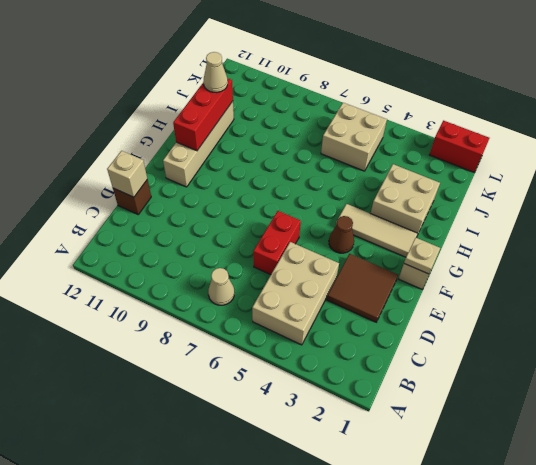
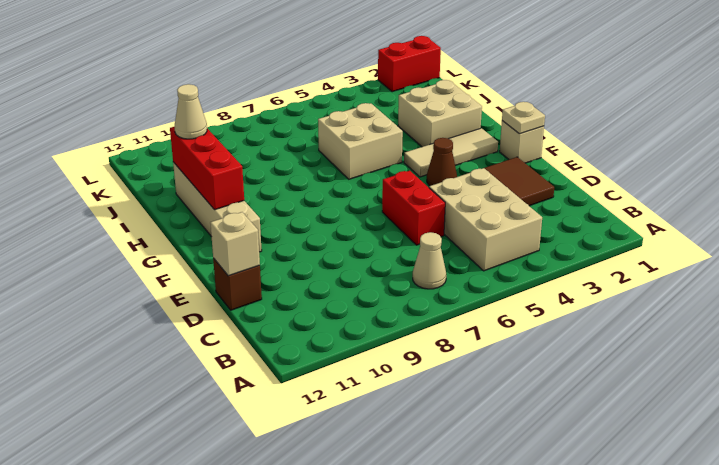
tan 2x2 brick [321,103,387,171] -> tan 2x2 brick moved to [318,103,403,179]

